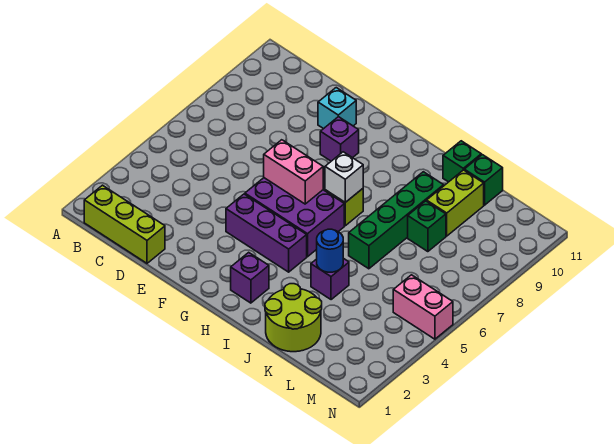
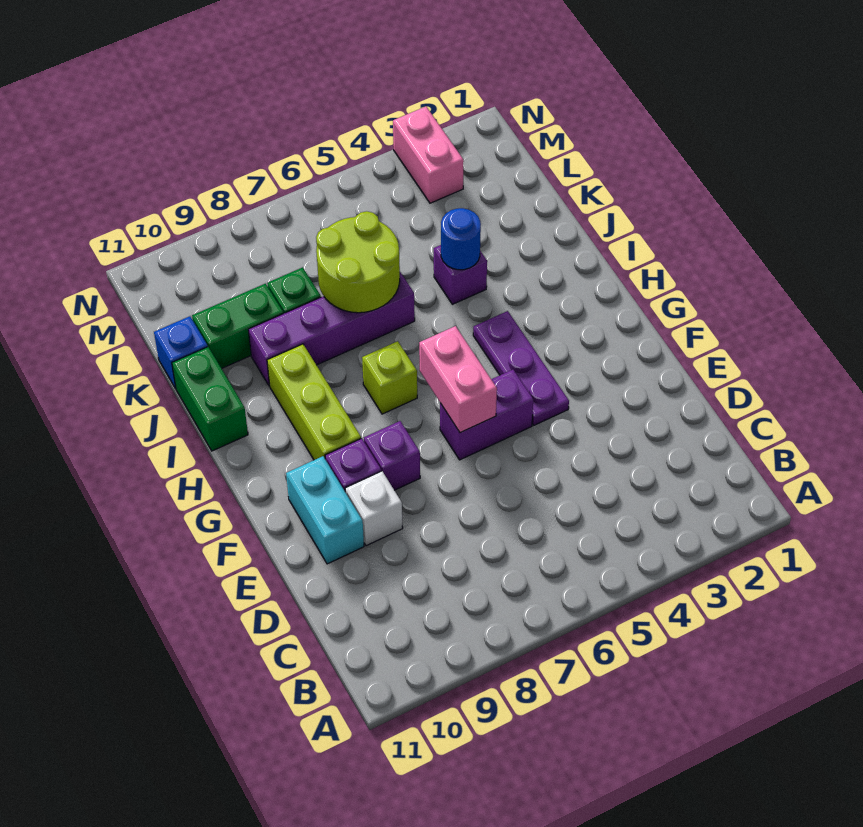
lime 1x3 brick [84,185,165,263] -> lime 1x3 brick moved to [267,344,361,460]
cyan 1x1 brick [318,88,356,129] -> cyan 1x2 brick [286,456,364,564]
purple 1x3 brick [226,194,307,272] -> purple 1x3 plate [473,311,569,425]
purple 2x3 brick [245,178,344,257] -> purple 1x2 brick [440,370,533,460]
purple 1x1 brick [231,252,269,303] -> purple 1x1 brick moved to [364,421,420,490]
white 1x1 brick [325,152,363,202] -> white 1x1 brick moved to [345,471,403,546]
lime 2x2 round brick [265,284,322,352] -> lime 2x2 round brick moved to [316,211,400,313]
green 1x4 brick [349,172,444,269] -> purple 1x4 brick [248,272,415,386]
green 1x1 brick [443,141,481,182] -> green 1x2 brick [172,347,248,451]
lime 1x2 brick [427,170,484,236] -> green 1x2 brick [192,283,283,369]
green 1x1 brick [464,155,503,205] -> blue 1x1 brick [154,316,208,389]
pink 1x2 brick [393,275,453,339] -> pink 1x2 brick moved to [393,107,464,203]

